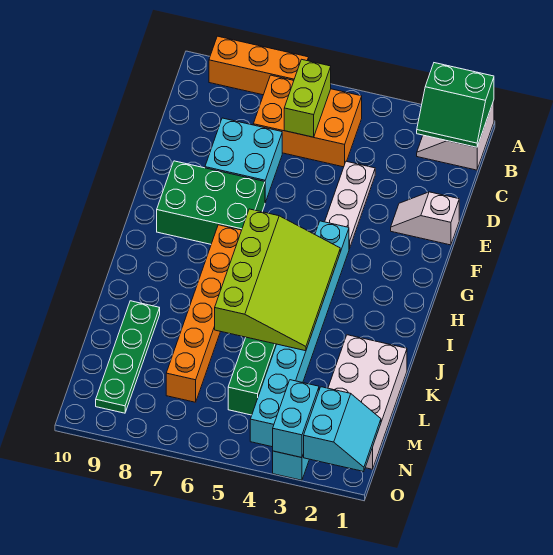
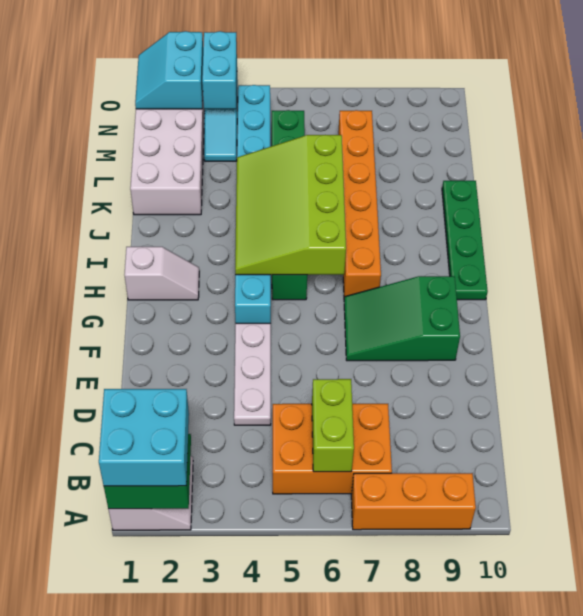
cyan 2x2 brick [205,118,282,202] -> cyan 2x2 brick moved to [99,389,189,486]
white 1x2 slope [391,192,459,245] -> white 1x2 slope moved to [124,247,199,300]
green 2x3 brick [157,161,265,244] -> green 2x3 slope [344,276,460,361]
green 1x4 plate [96,301,160,413] -> green 1x4 plate moved to [442,181,488,300]

